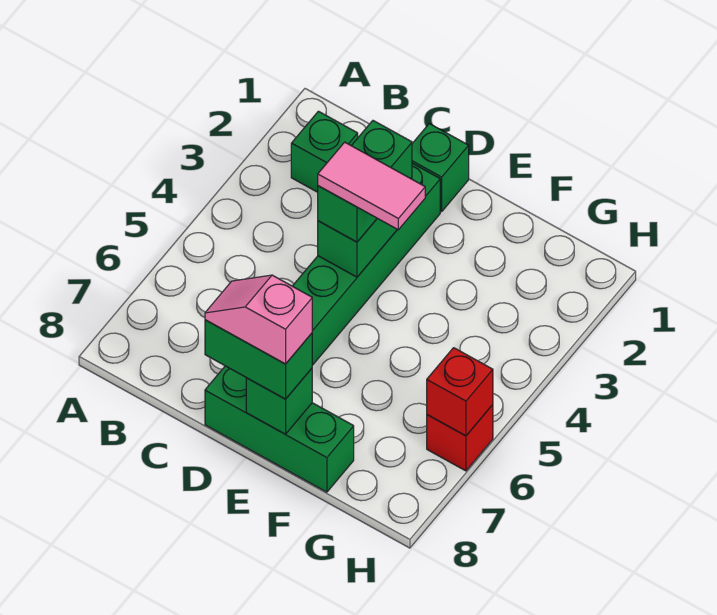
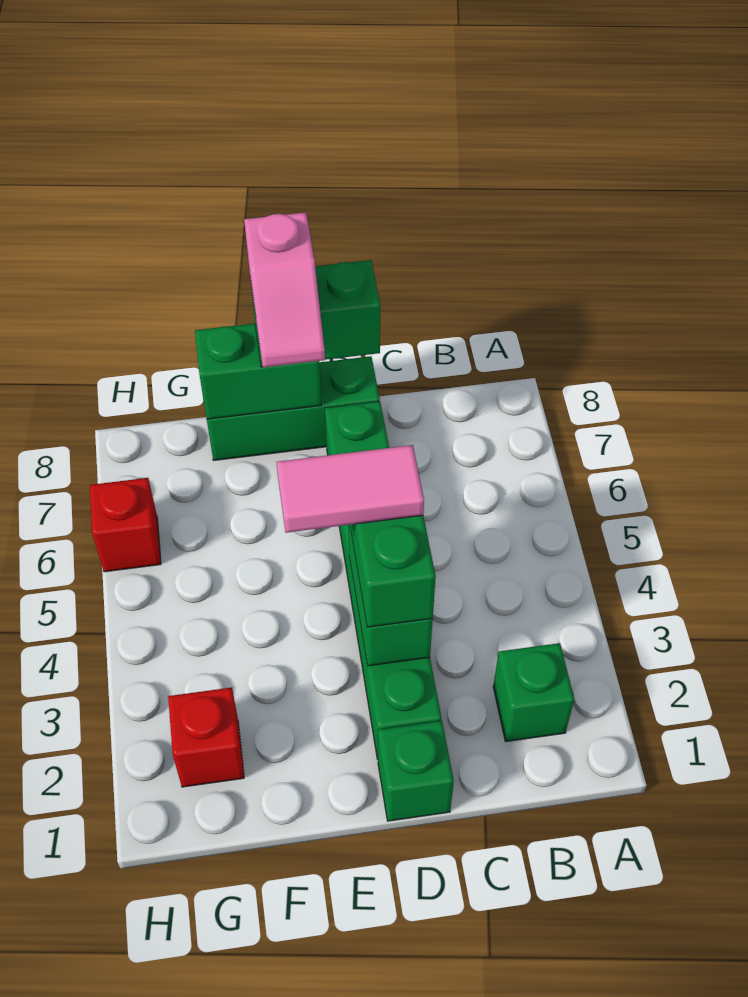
pink 1x2 slope [205,275,312,364] -> pink 1x2 slope turned to [244,212,325,367]
green 1x1 brick [246,368,312,434] -> green 1x2 brick [195,323,321,419]
red 1x1 brick [427,348,493,436] -> red 1x1 brick moved to [168,688,244,787]

